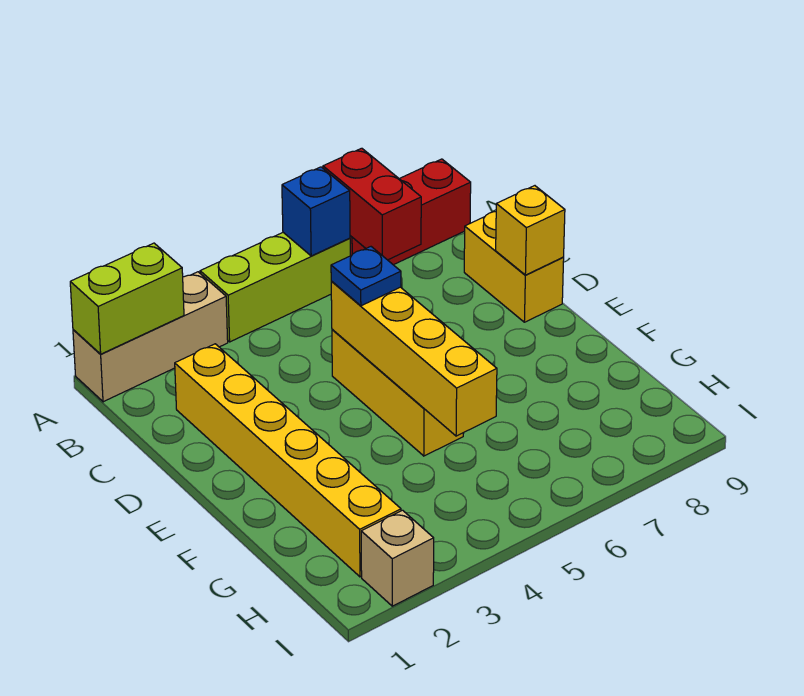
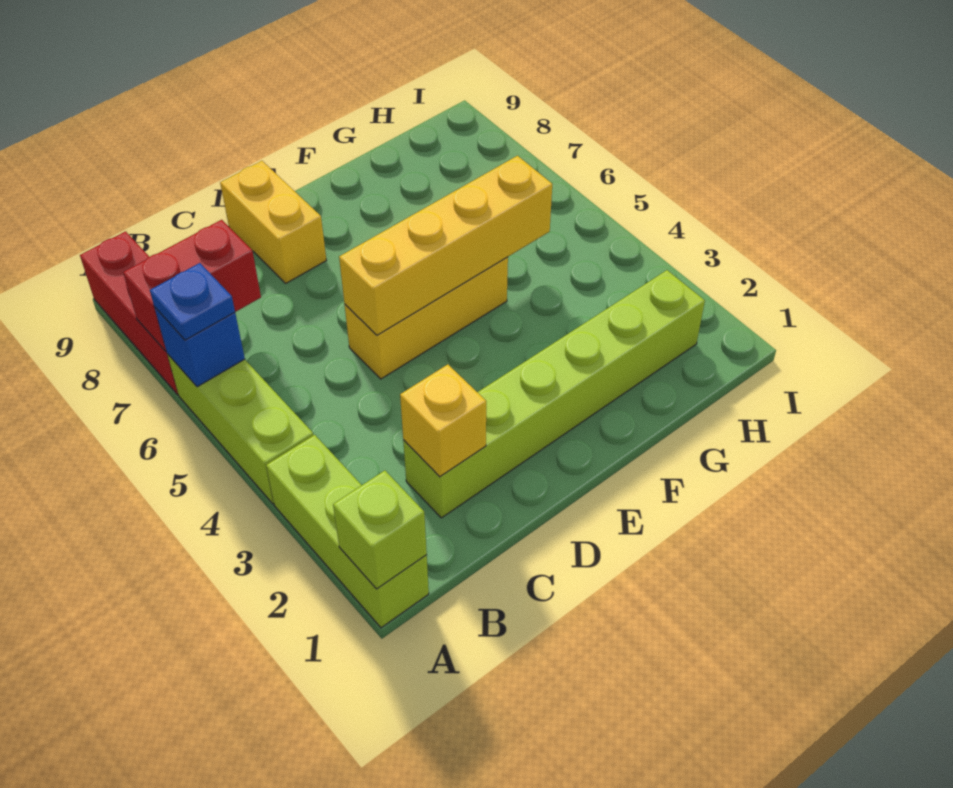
tan 1x3 brick [73,272,228,402] -> lime 1x3 brick [266,435,429,628]
lime 1x2 brick [70,243,184,354] -> lime 1x1 brick [333,470,427,589]
yellow 1x6 brick [175,344,401,577] -> lime 1x6 brick [403,270,705,518]
yellow 1x2 brick [464,212,564,322] -> yellow 1x2 brick turned to [220,161,326,284]
blue 1x1 plate [331,247,401,306] -> blue 1x1 plate moved to [150,263,235,340]
yellow 1x1 brick [496,186,565,275] -> yellow 1x1 brick moved to [400,364,486,477]
tan 1x1 brick [361,510,434,606] -> none

